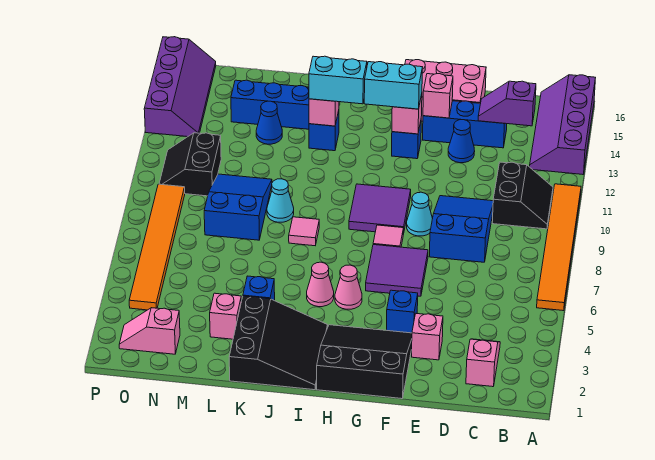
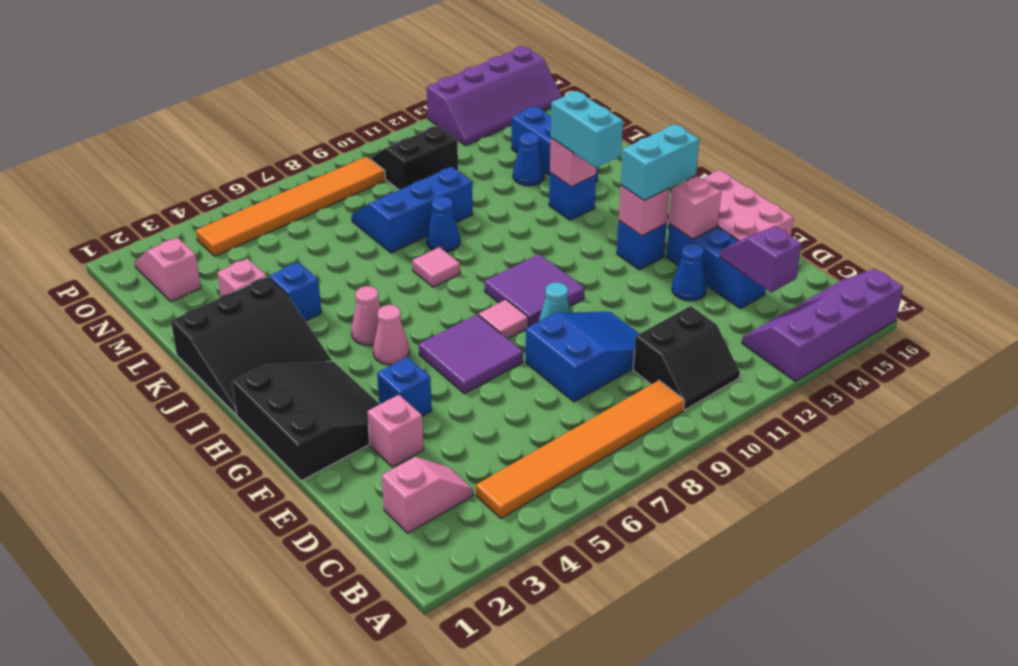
orange 1x6 tile [537,184,581,311] -> orange 1x6 tile moved to [476,380,684,518]
cyan 1x2 brick [364,62,422,109] -> cyan 1x2 brick turned to [621,124,699,200]
cyan 1x1 cone [267,179,294,222] -> blue 1x1 cone [427,196,460,252]
blue 2x3 slope [204,174,272,240] -> blue 2x3 slope turned to [351,167,473,253]

